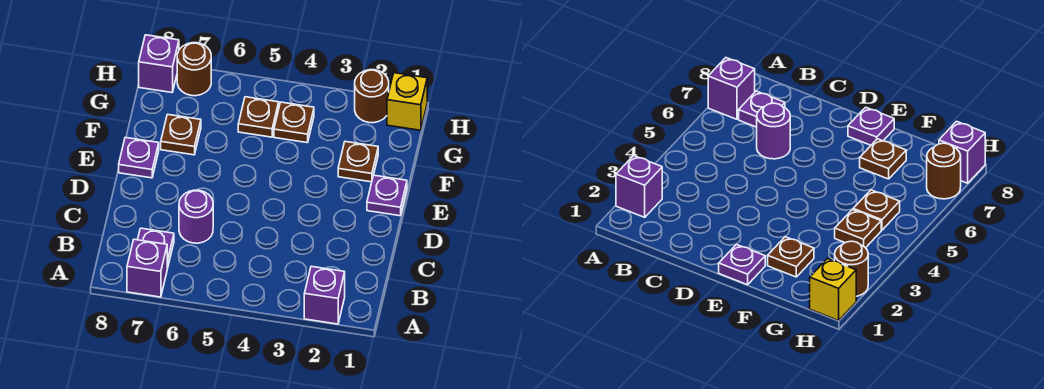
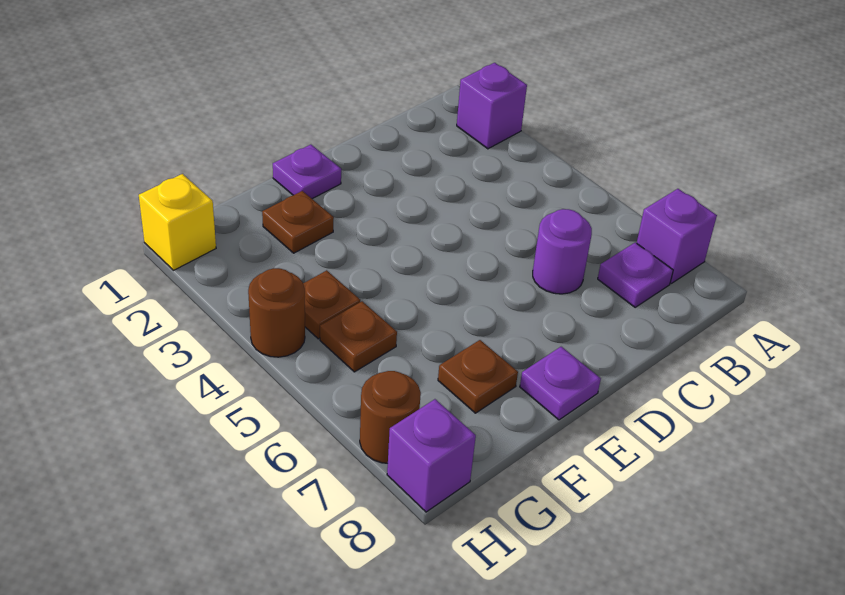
brown 1x1 round brick [355,70,389,123] -> brown 1x1 round brick moved to [248,268,305,357]

